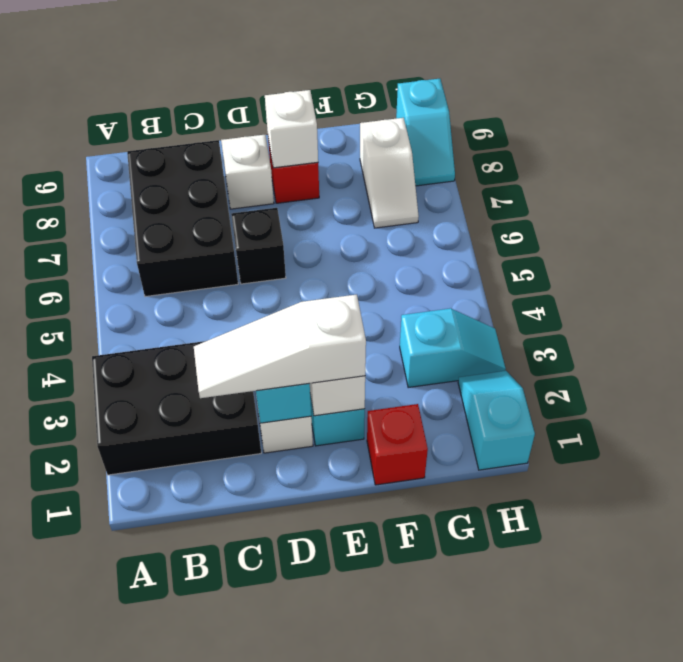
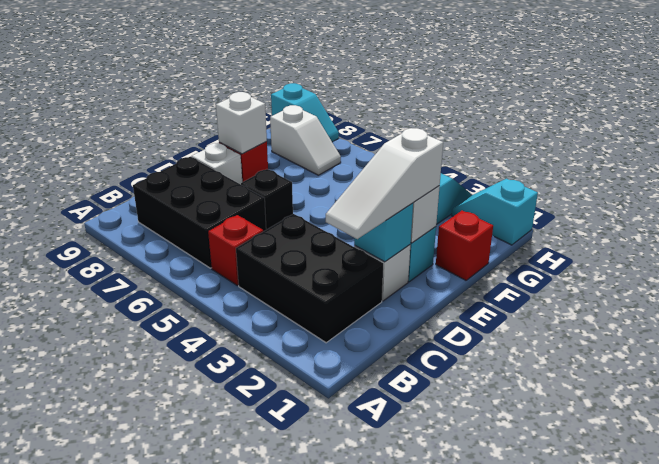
black 2x3 brick [92,341,261,475] -> black 2x3 brick turned to [236,214,383,343]
none -> red 1x1 brick [208,215,263,285]

